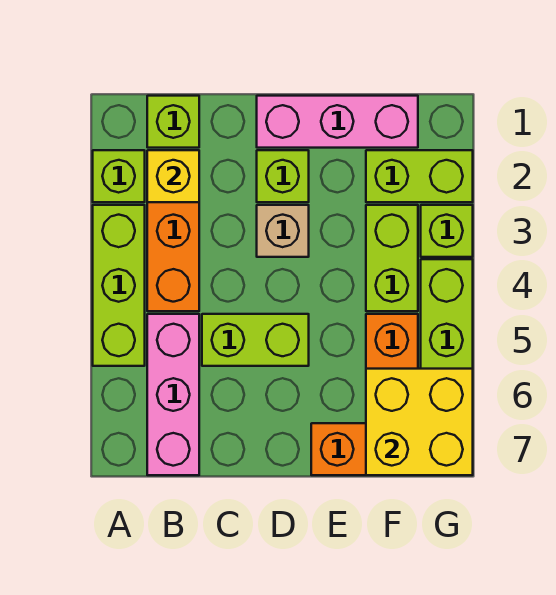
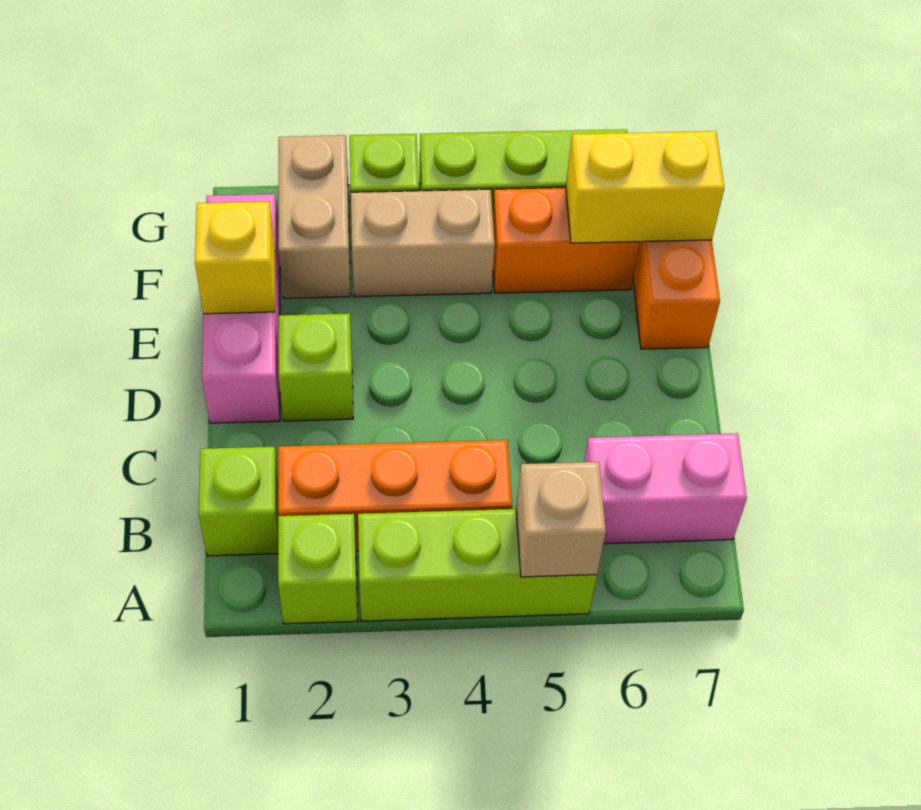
yellow 1x1 brick [147,150,199,202] -> yellow 1x1 brick moved to [195,202,275,314]
pink 1x3 brick [147,314,199,475] -> pink 1x2 brick [584,433,747,544]
lime 1x2 brick [202,314,309,366] -> none
tan 1x1 brick [257,205,309,257] -> tan 1x1 brick moved to [516,462,606,577]
lime 1x2 brick [366,150,473,202] -> tan 1x2 brick [279,135,351,298]
lime 1x2 brick [366,205,418,311] -> tan 1x2 brick [351,189,495,297]
yellow 2x2 brick [366,369,473,475] -> yellow 1x2 brick [566,131,724,243]

